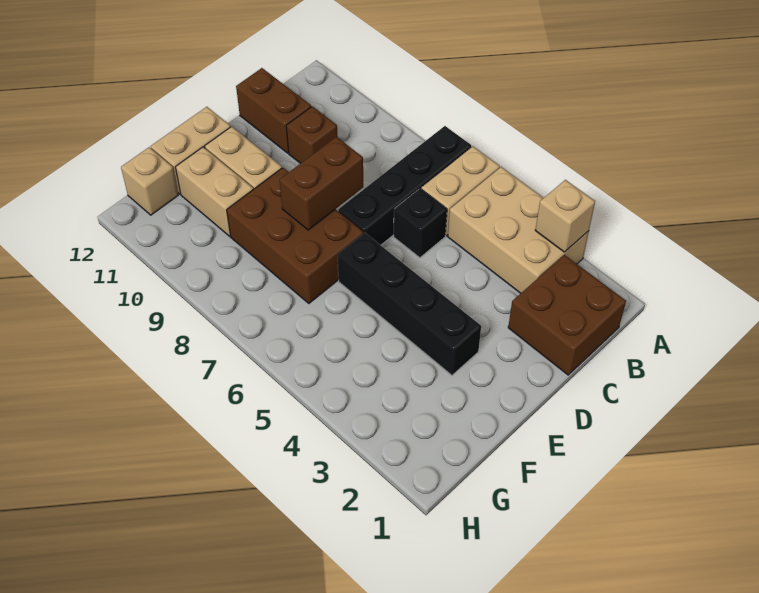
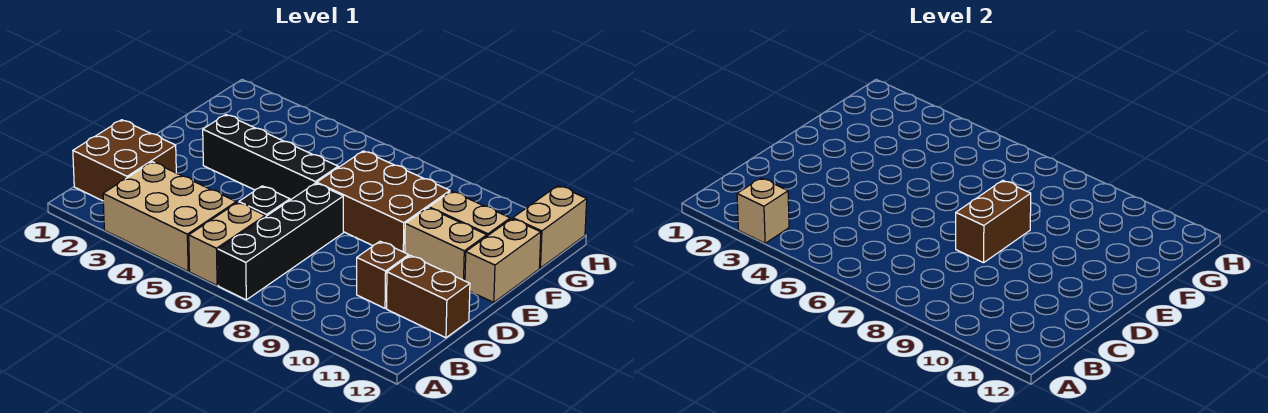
tan 1x1 brick [121,147,178,215] -> tan 1x2 brick [513,186,587,268]

